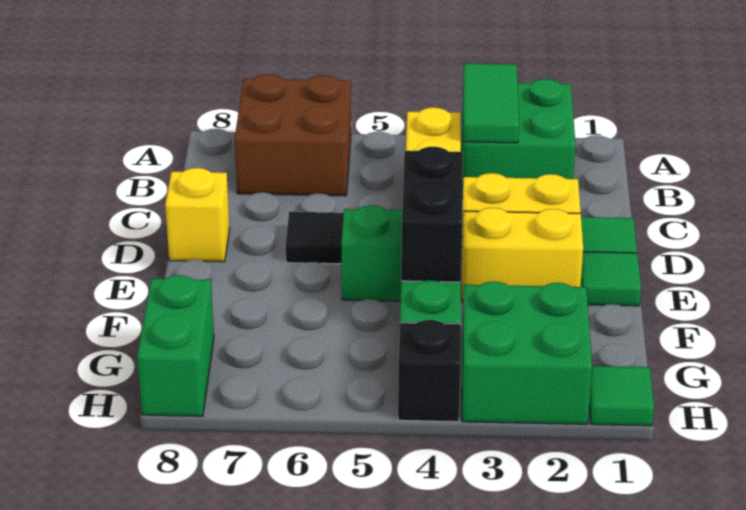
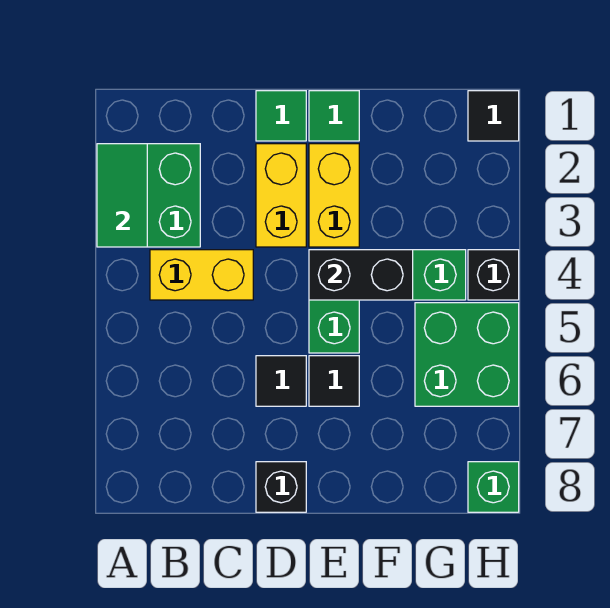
green 1x2 tile [463,63,519,143] -> green 1x2 tile turned to [97,144,147,247]
brown 2x2 brick [235,74,351,196] -> none
yellow 1x1 brick [165,168,230,262] -> black 1x1 brick [256,462,306,512]
none -> black 1x1 tile [309,356,359,406]
green 2x2 brick [462,281,592,424] -> green 2x2 brick moved to [415,303,519,406]
green 1x2 brick [137,275,214,416] -> green 1x1 brick [468,462,519,512]
green 1x1 tile [589,366,654,426] -> black 1x1 tile [468,91,519,141]

